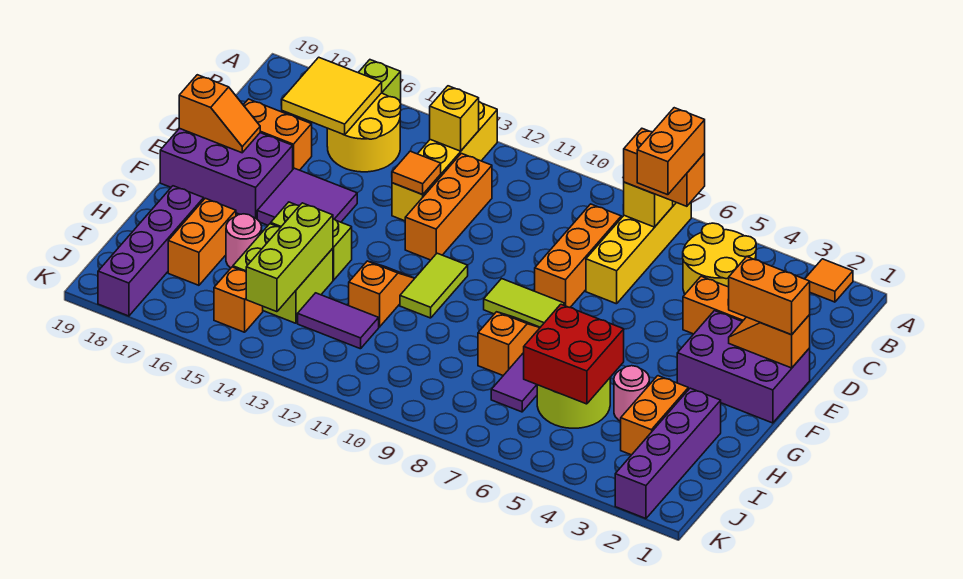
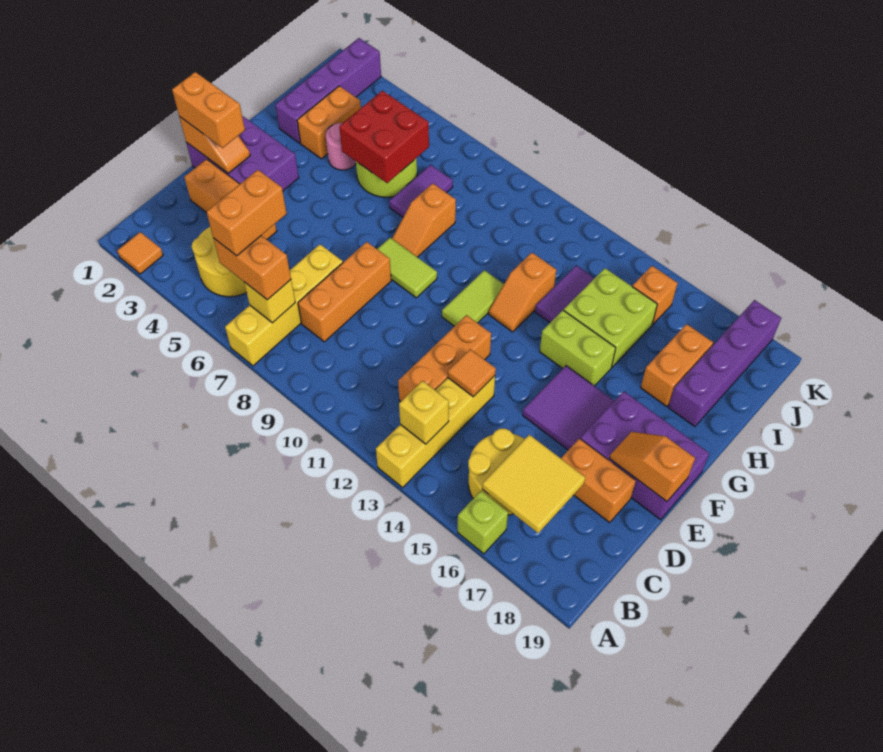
lime 1x3 brick [246,203,333,312] -> none
pink 1x1 round brick [226,214,262,268] -> none
purple 1x2 tile [298,293,379,349] -> purple 1x2 tile turned to [535,265,594,323]

